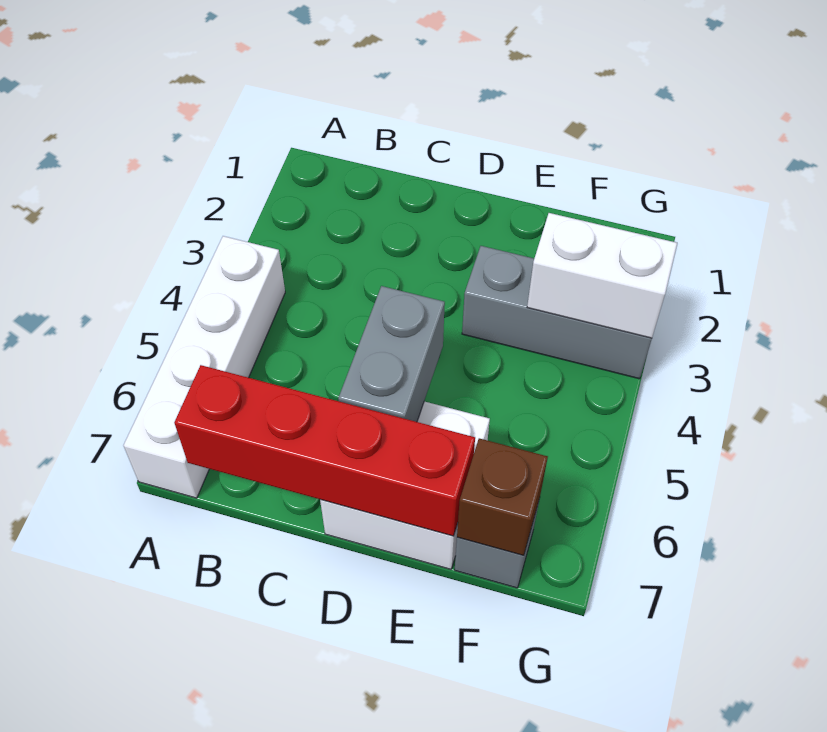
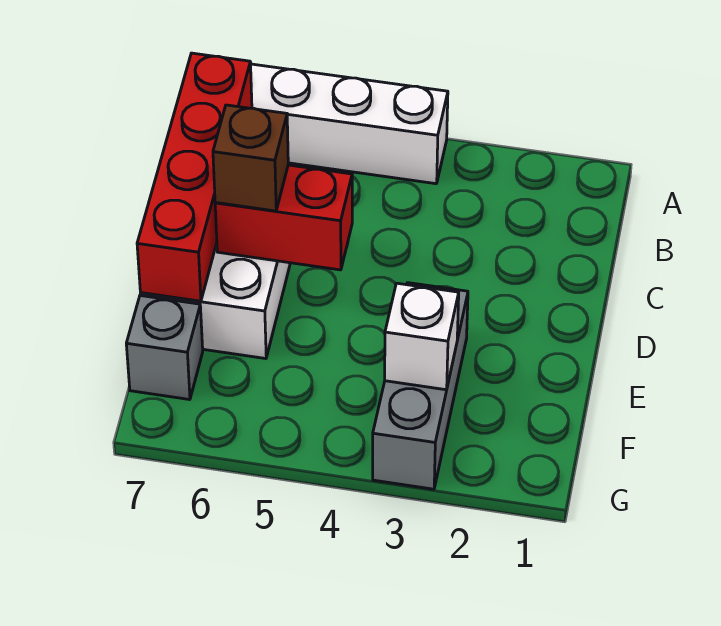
grey 1x2 brick [338,286,445,422] -> red 1x2 brick [215,165,352,270]
white 1x2 brick [527,213,677,338] -> white 1x1 brick [385,283,459,390]
brown 1x1 brick [457,438,548,555] -> brown 1x1 brick moved to [213,105,288,211]

